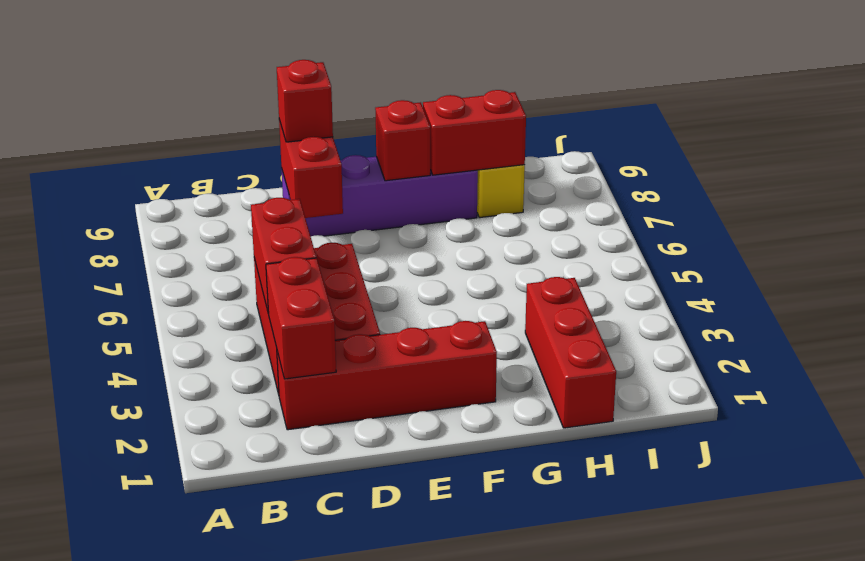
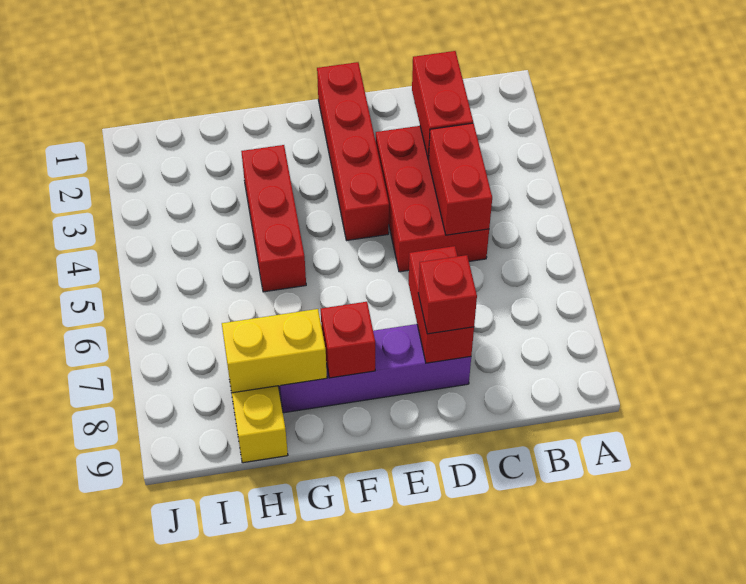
red 1x4 brick [277,321,497,430] -> red 1x4 brick turned to [317,62,389,240]
red 1x2 brick [423,90,526,175] -> yellow 1x2 brick [222,309,327,393]
red 1x3 brick [525,277,616,428] -> red 1x3 brick moved to [241,145,306,292]

